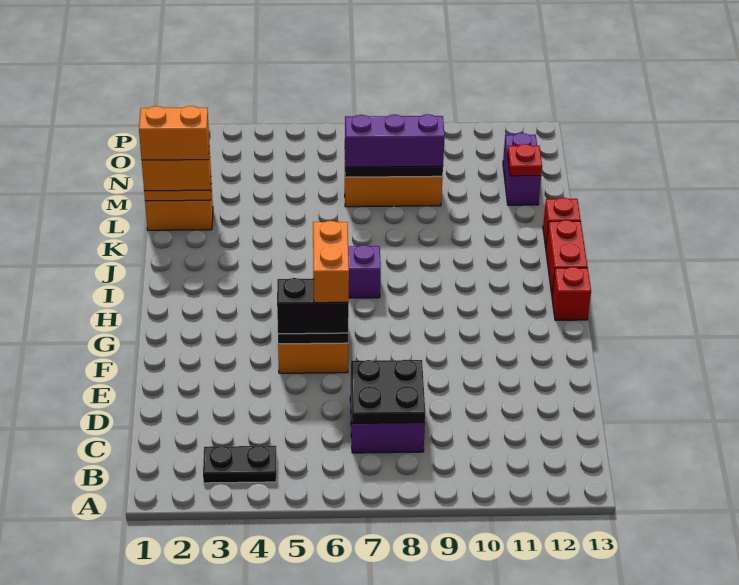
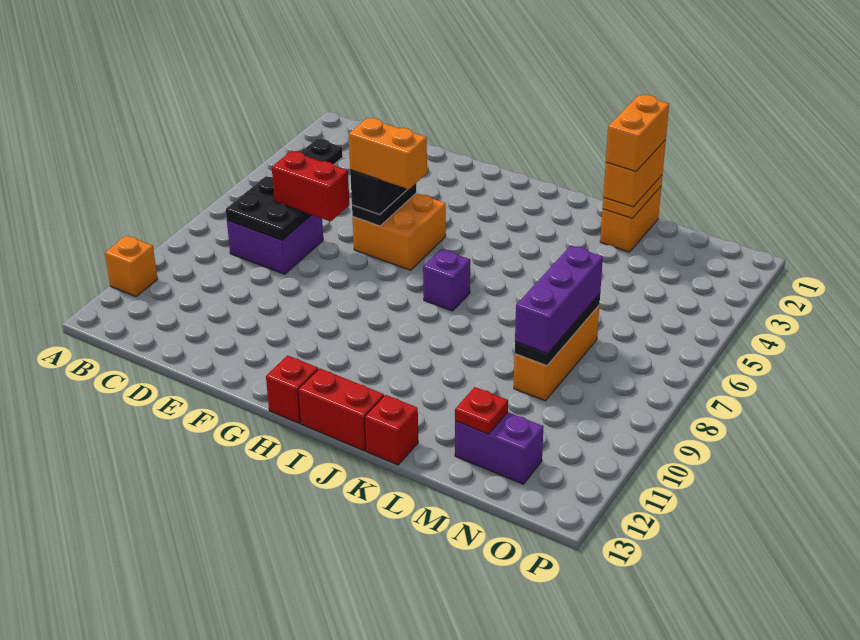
none -> orange 1x1 brick [105,236,158,296]
none -> red 1x2 brick [272,151,350,222]

